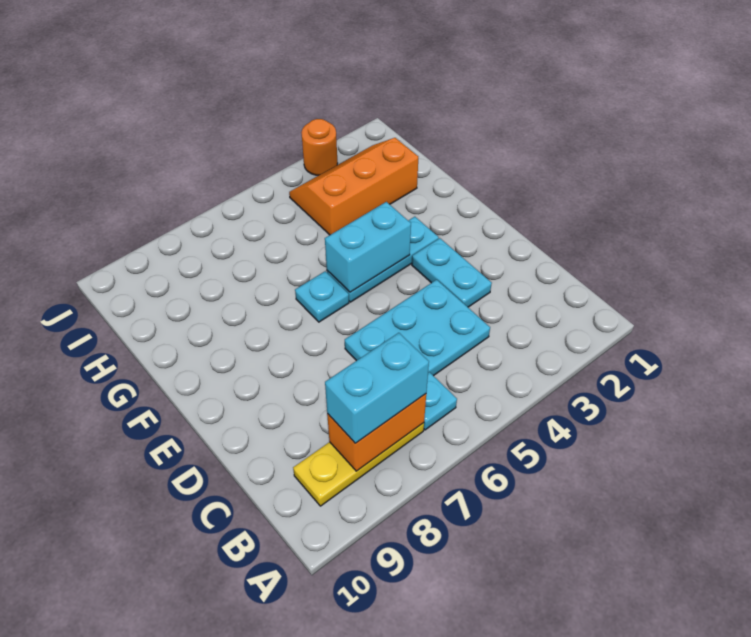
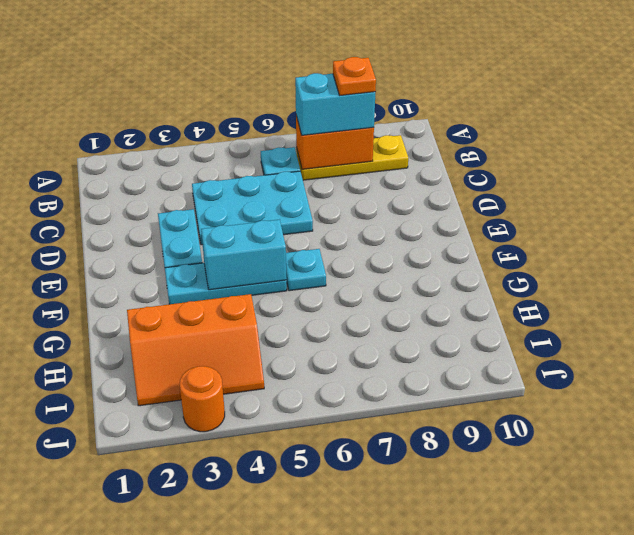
none -> orange 1x1 plate [333,57,376,95]

